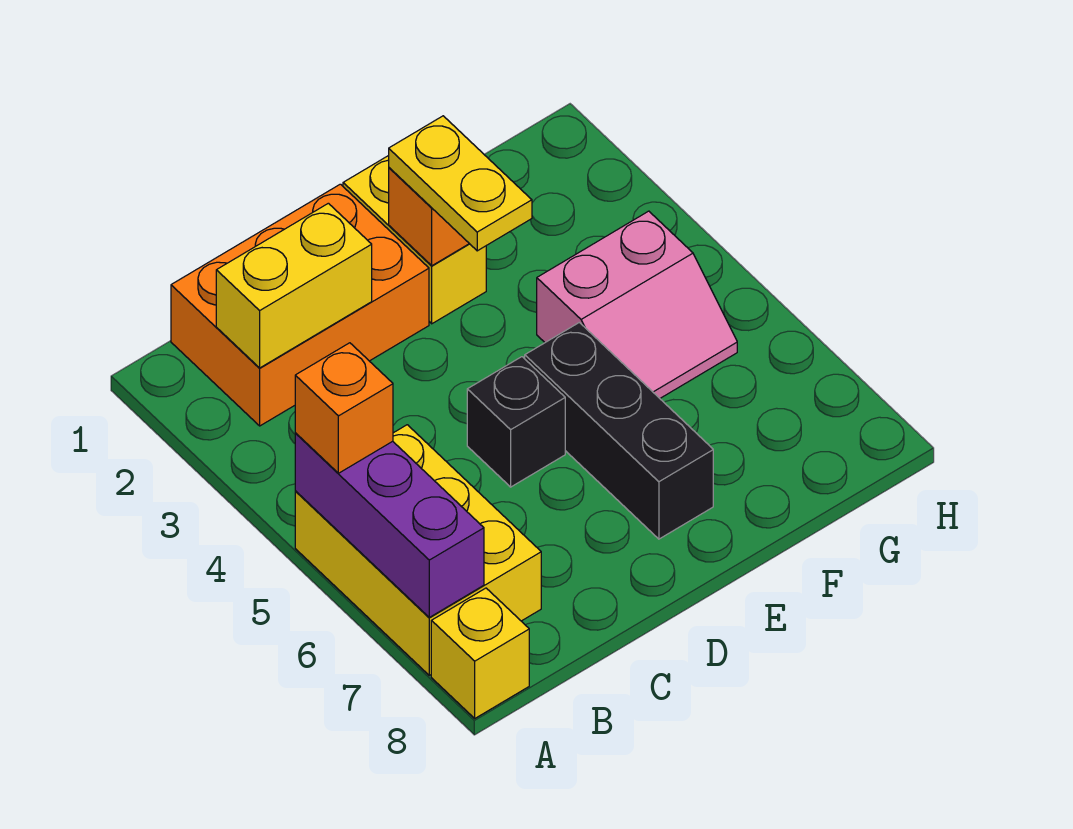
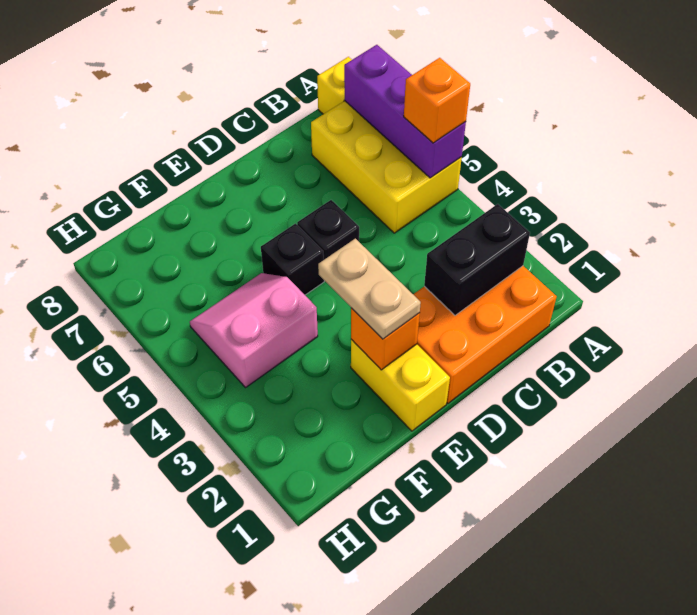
yellow 1x2 brick [216,203,372,368] -> black 1x2 brick [424,204,530,315]
yellow 1x2 plate [389,116,532,251] -> tan 1x2 plate [318,239,421,339]
black 1x3 brick [525,322,713,539] -> black 1x1 brick [261,224,324,295]

